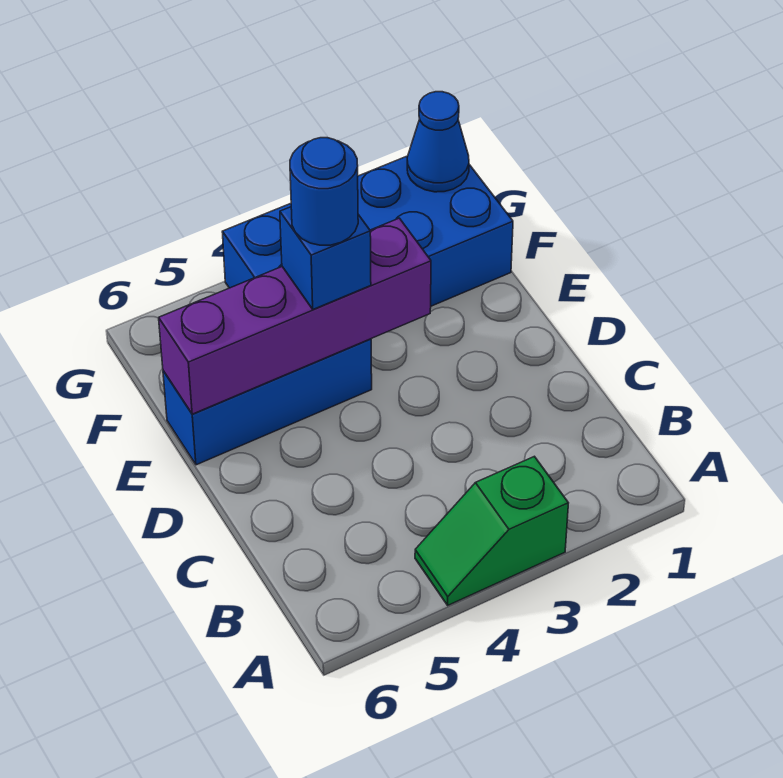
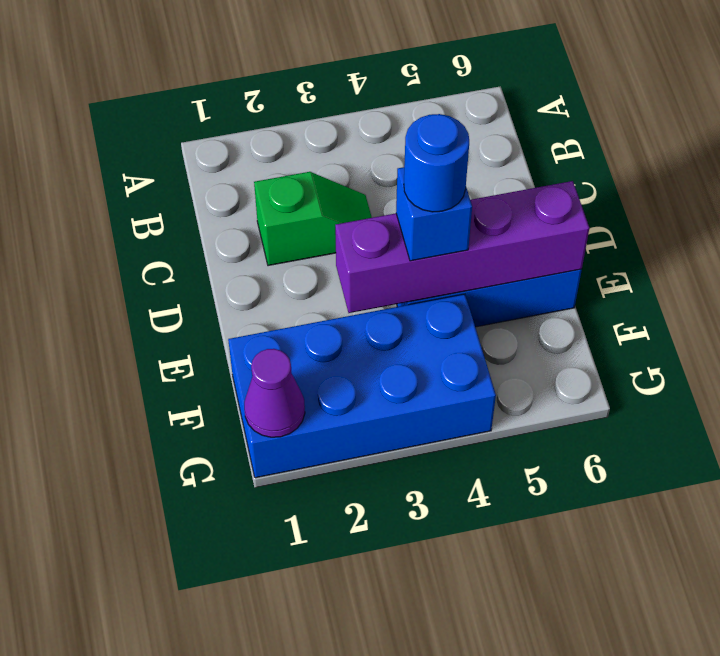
green 1x2 slope [415,456,568,605] -> green 1x2 slope moved to [254,172,372,266]
blue 1x1 cone [407,92,469,192] -> purple 1x1 cone [244,349,305,437]

